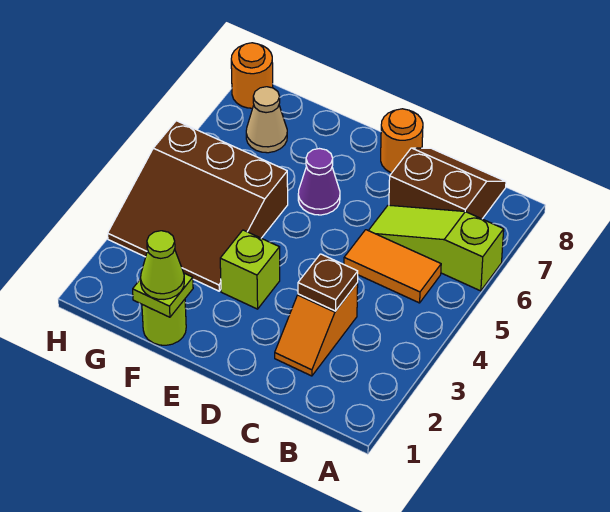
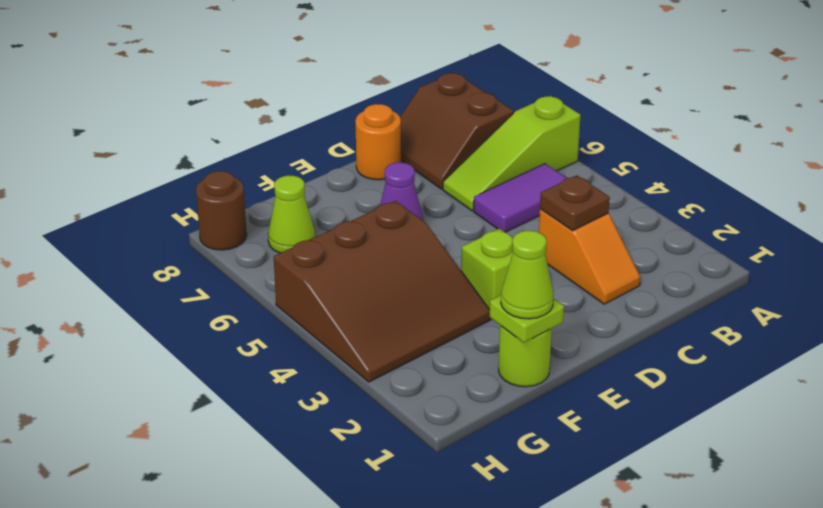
orange 1x2 tile [344,230,441,303] -> purple 1x2 tile [474,164,566,232]
brown 2x2 slope [389,148,506,219] -> brown 2x2 slope turned to [400,73,514,189]
tan 1x1 cone [246,87,287,153] -> lime 1x1 cone [268,175,315,253]
orange 1x1 round brick [231,43,273,108] -> brown 1x1 round brick [196,171,247,250]

